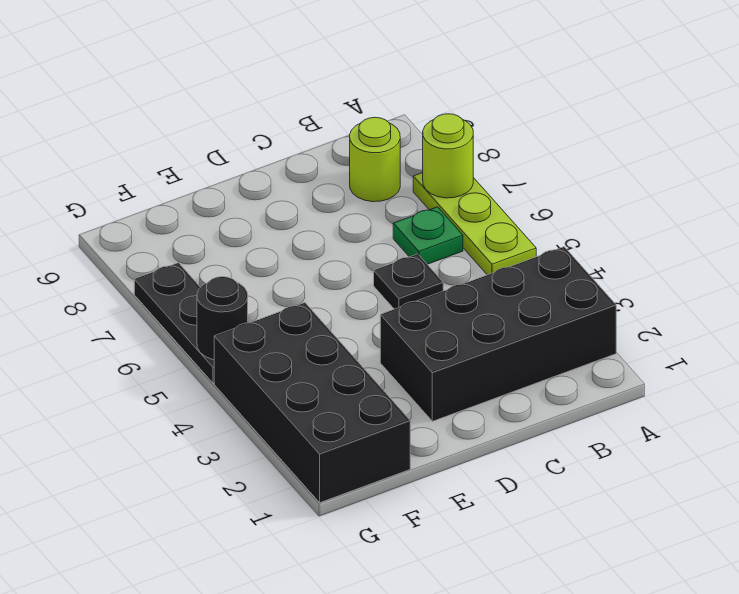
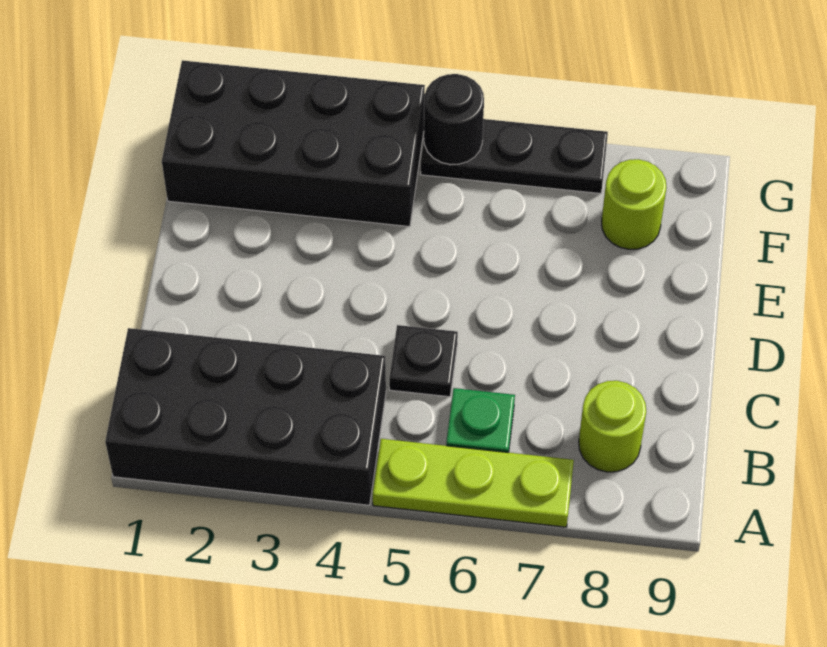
black 2x4 brick [380,247,616,421] -> black 2x4 brick turned to [105,328,386,505]
lime 1x1 round brick [423,114,473,198] -> lime 1x1 round brick moved to [601,159,667,249]

